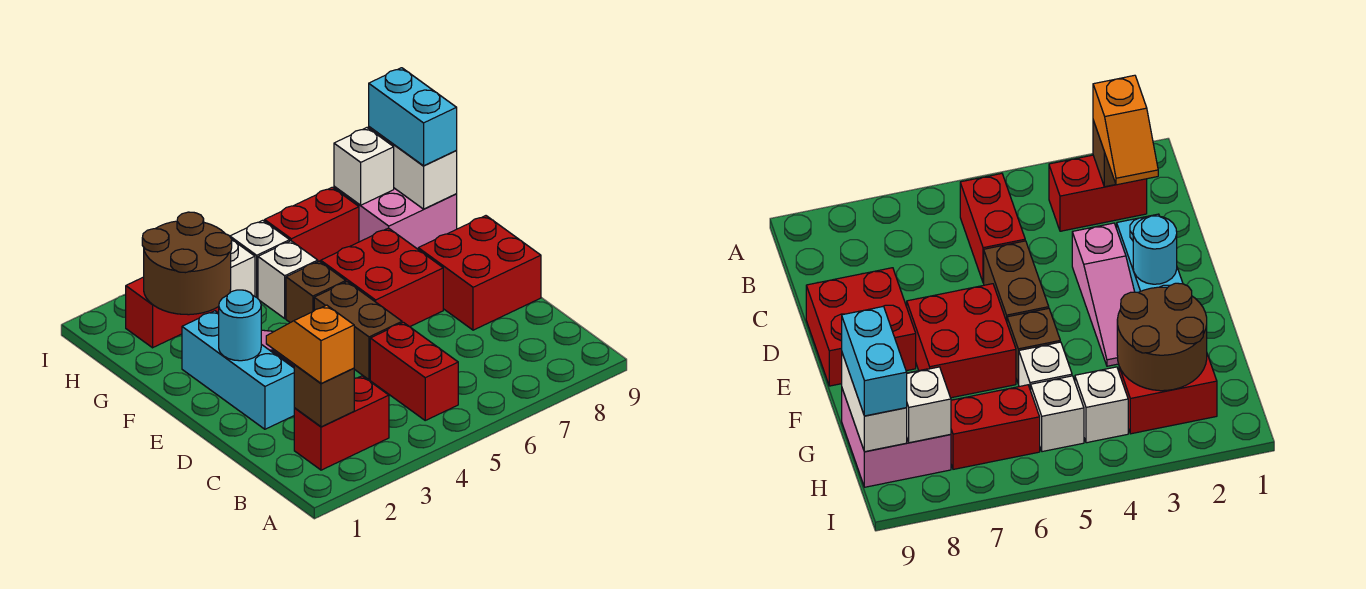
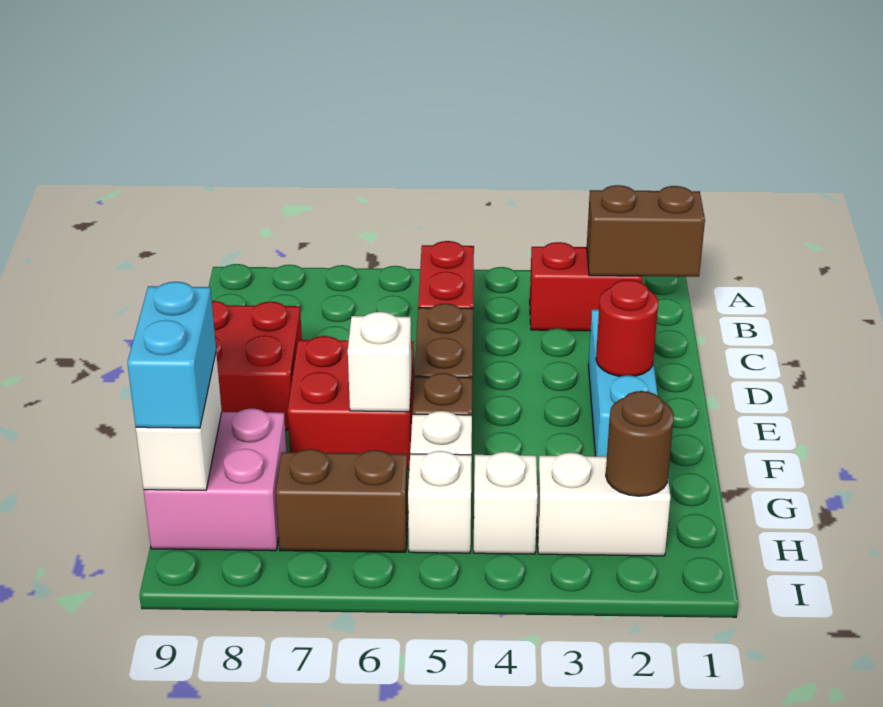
brown 1x1 brick [294,365,354,427] -> brown 1x2 brick [587,185,705,277]
orange 1x2 slope [266,305,354,383] -> none
pink 1x3 slope [1072,223,1135,366] -> none
cyan 1x1 round brick [219,290,261,361] -> red 1x1 round brick [596,280,658,376]
brown 2x2 round brick [142,212,232,315] -> brown 1x1 round brick [606,391,674,496]
red 1x2 brick [126,277,219,348] -> white 1x2 brick [537,453,671,556]
red 1x2 brick [265,187,359,262] -> brown 1x2 brick [276,449,408,552]
white 1x1 brick [334,128,394,205] -> white 1x1 brick moved to [348,312,411,412]

